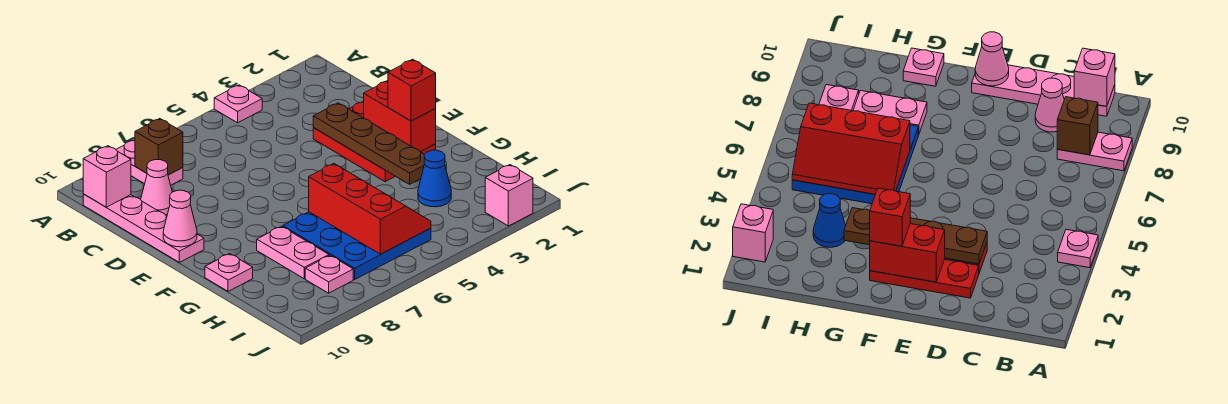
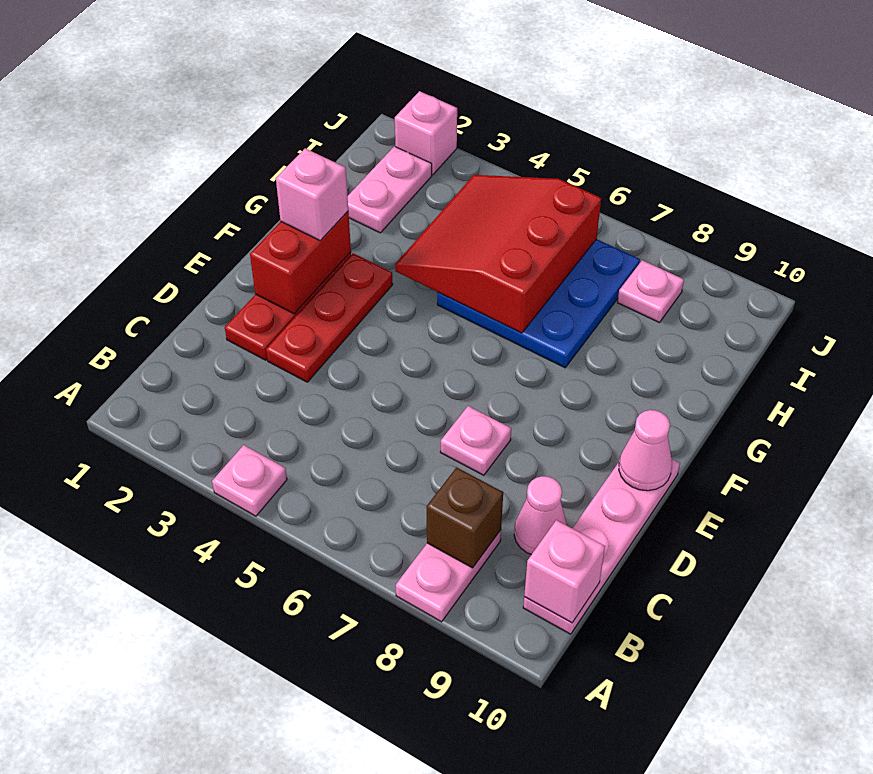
brown 1x4 plate [313,103,424,184] -> none
red 1x1 brick [388,59,436,121] -> pink 1x1 brick [276,148,348,241]
red 2x3 slope [309,164,431,254] -> red 3x3 slope [395,175,601,333]
pink 1x2 plate [257,226,329,279] -> pink 1x2 plate moved to [348,146,432,233]
pink 1x1 plate [205,254,253,291] -> pink 1x1 plate moved to [440,406,511,475]
blue 1x1 cone [418,150,451,207] -> none

